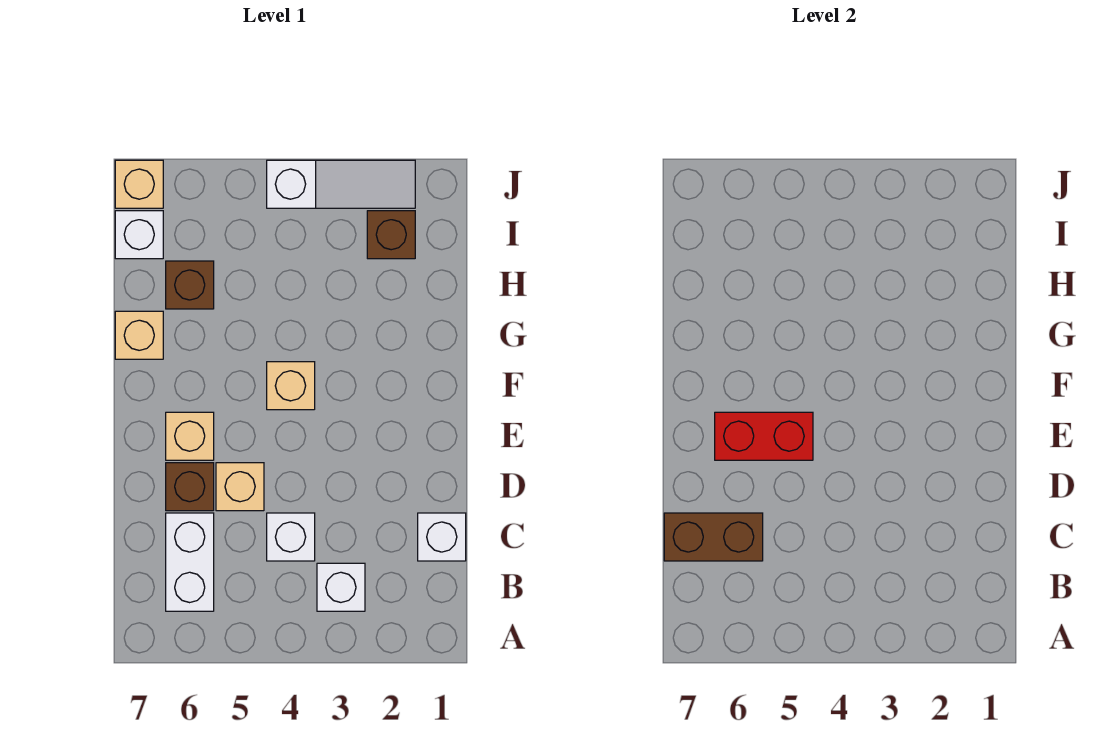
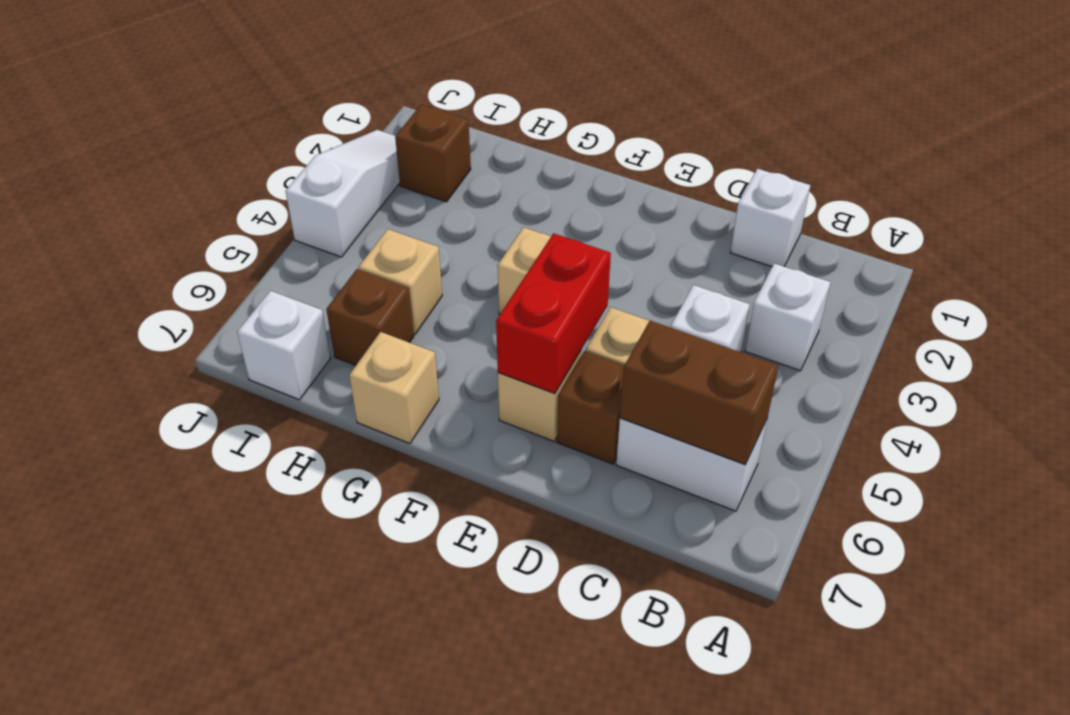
brown 1x2 brick [664,513,763,561] -> brown 1x2 brick turned to [620,321,778,464]
tan 1x1 brick [115,160,163,208] -> tan 1x1 brick moved to [359,229,442,334]

